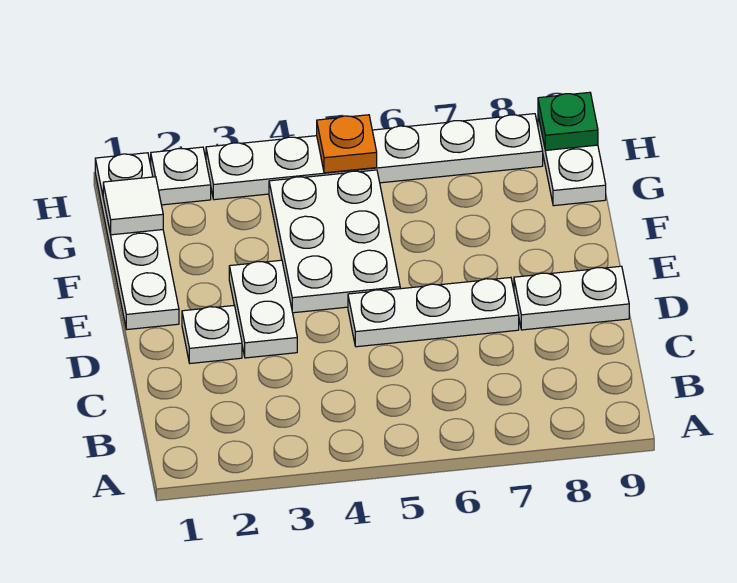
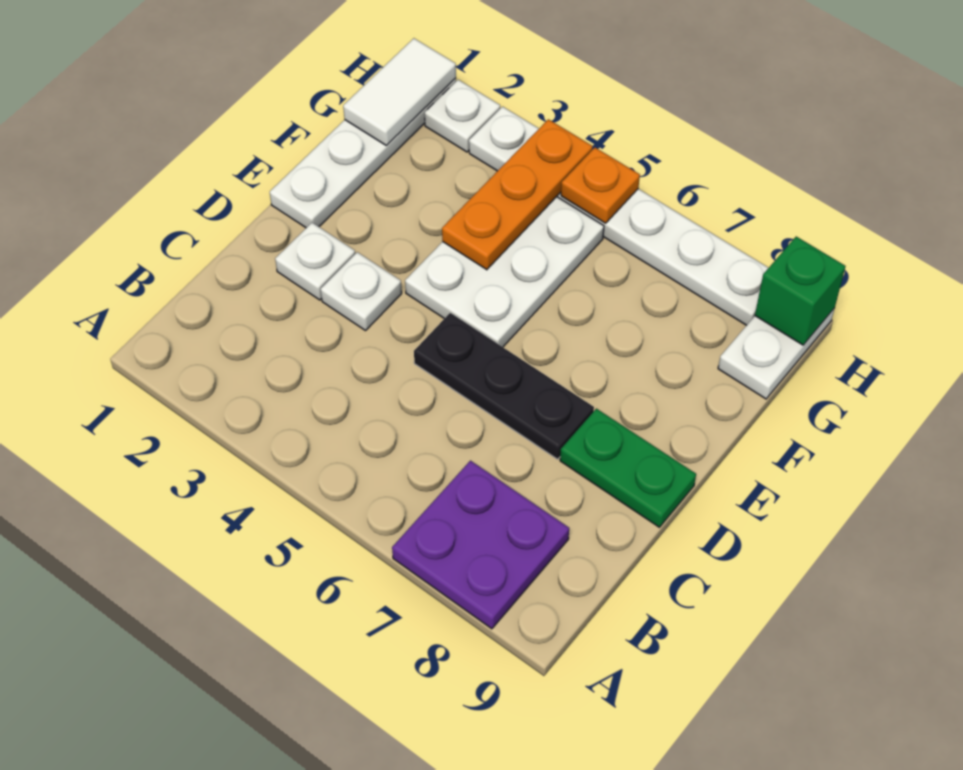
none -> purple 2x2 plate [392,461,569,629]
white 1x2 plate [229,260,297,358] -> white 1x1 plate [321,252,402,331]
white 1x3 plate [348,278,519,347] -> black 1x3 plate [414,313,594,459]
white 1x2 plate [514,266,629,330] -> green 1x2 plate [560,409,696,527]
none -> orange 1x3 plate [442,119,593,270]
white 1x1 tile [103,177,163,235] -> white 1x2 tile [343,38,456,146]
green 1x1 plate [538,92,598,150] -> green 1x1 brick [755,237,845,345]

